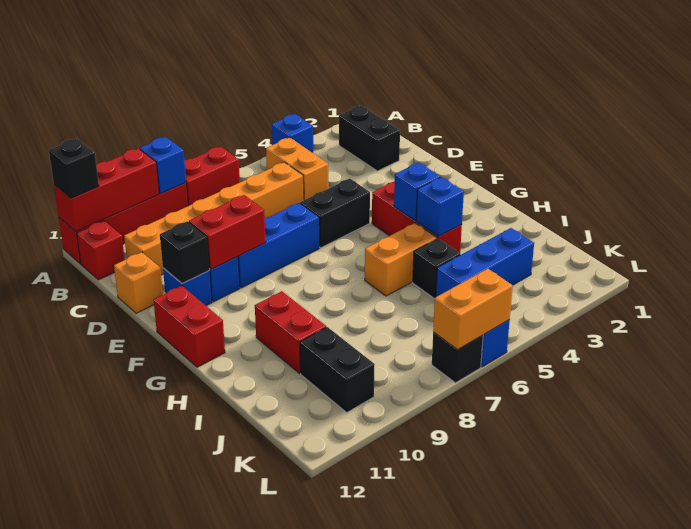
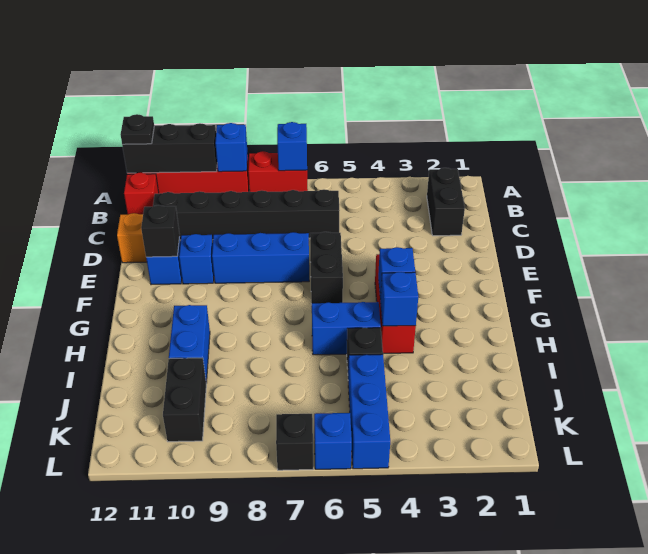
blue 1x1 brick [272,114,313,153] -> blue 1x1 brick moved to [277,122,307,171]
red 1x3 brick [54,148,159,232] -> black 1x3 brick [122,123,217,173]
black 1x1 brick [49,139,99,198] -> black 1x1 plate [121,114,154,144]
orange 1x2 brick [266,137,329,200] -> none
orange 1x6 brick [124,162,304,275] -> black 1x6 brick [153,189,340,240]
black 1x2 brick [300,179,370,248] -> black 1x2 brick turned to [310,232,343,305]
red 1x2 brick [189,195,266,269] -> none
red 1x2 brick [154,286,225,367] -> none
orange 1x2 brick [365,223,437,296] -> blue 1x2 brick [312,302,381,355]
red 1x2 brick [255,291,326,373] -> blue 1x2 brick [169,305,210,383]
blue 1x3 brick [436,228,534,297] -> blue 1x3 brick turned to [348,354,390,469]
orange 1x2 brick [433,269,513,350] -> none

